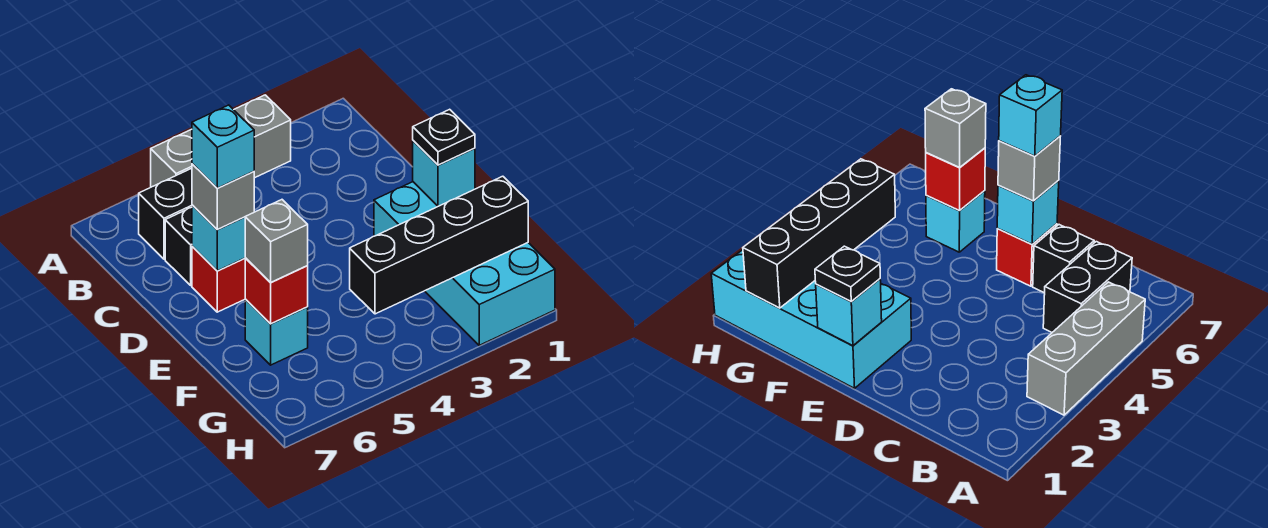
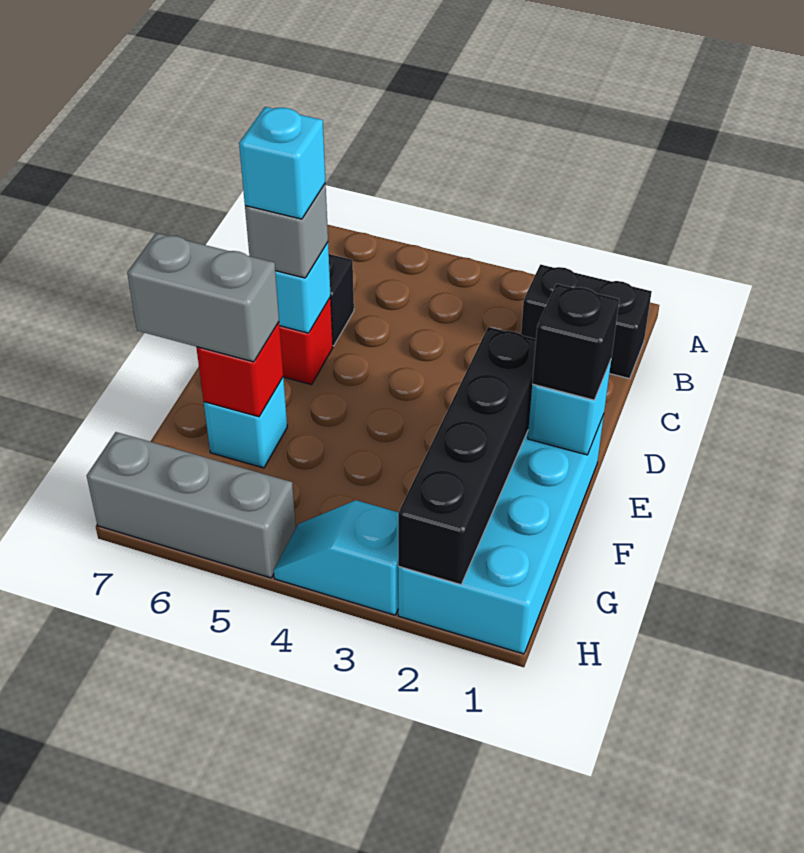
grey 1x3 brick [151,95,291,187] -> grey 1x3 brick moved to [87,432,296,578]
black 1x2 brick [139,168,192,259] -> black 1x2 brick moved to [521,264,652,379]
black 1x1 plate [413,109,475,165] -> black 1x1 brick [532,284,619,400]
grey 1x1 brick [245,200,308,283] -> grey 1x2 brick [127,233,279,362]
black 1x4 brick [350,176,528,314] -> black 1x4 brick turned to [398,327,536,585]
none -> cyan 1x2 slope [274,500,398,615]

